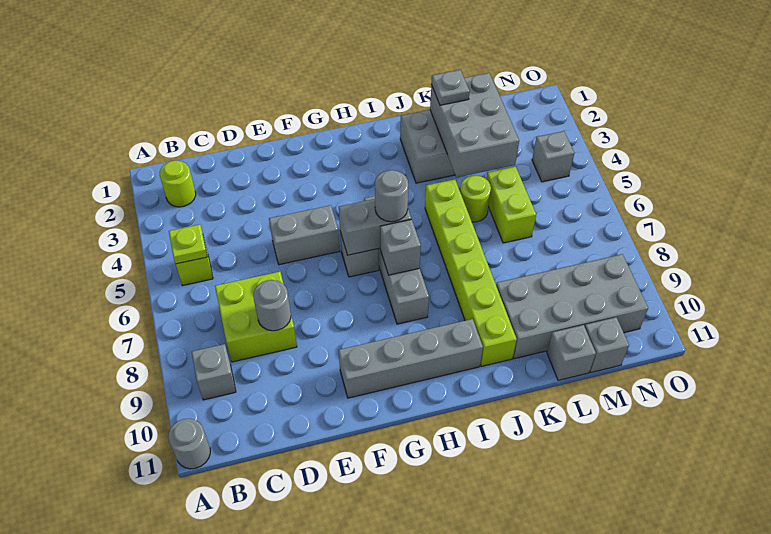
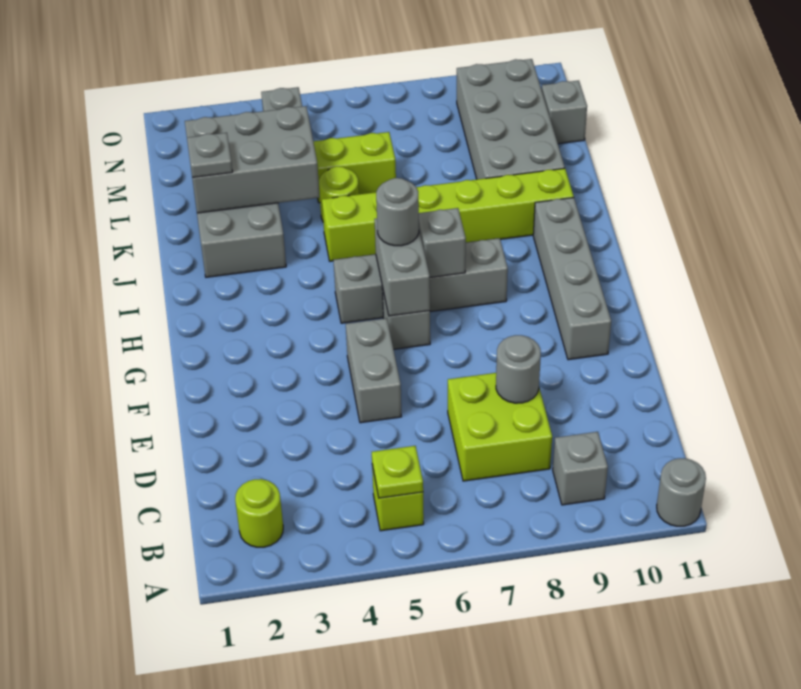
grey 1x1 brick [547,325,596,380] -> none

